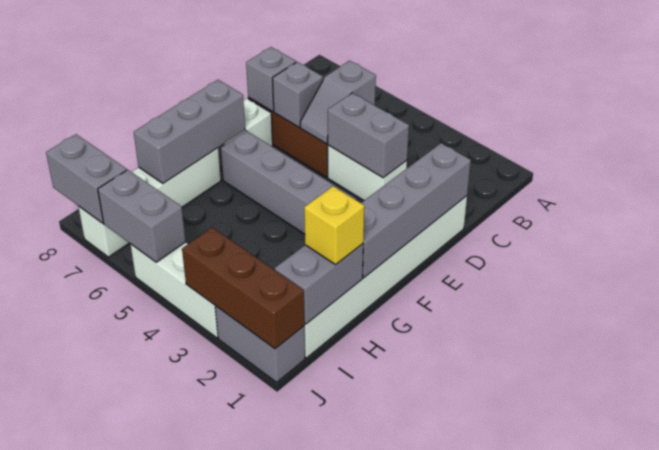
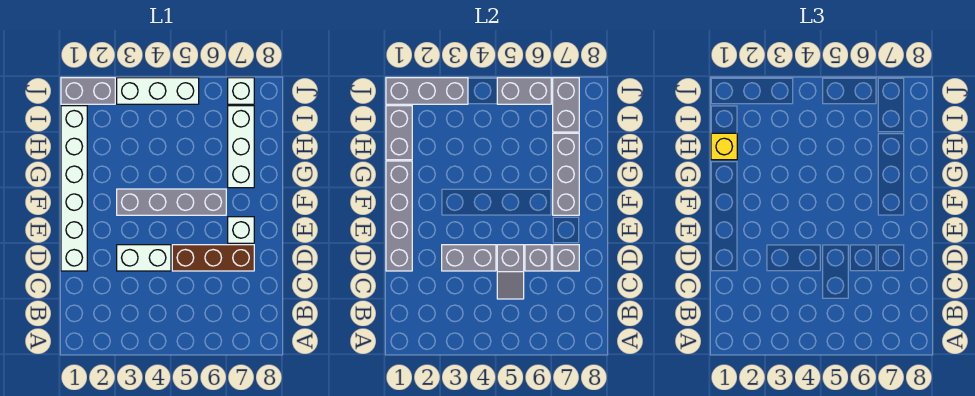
grey 1x2 slope [300,61,376,144] -> grey 1x2 slope turned to [497,245,524,299]
brown 1x3 brick [182,228,304,349] -> grey 1x3 brick [386,78,468,104]
grey 1x2 brick [46,134,127,223] -> grey 1x2 brick turned to [553,78,579,132]

